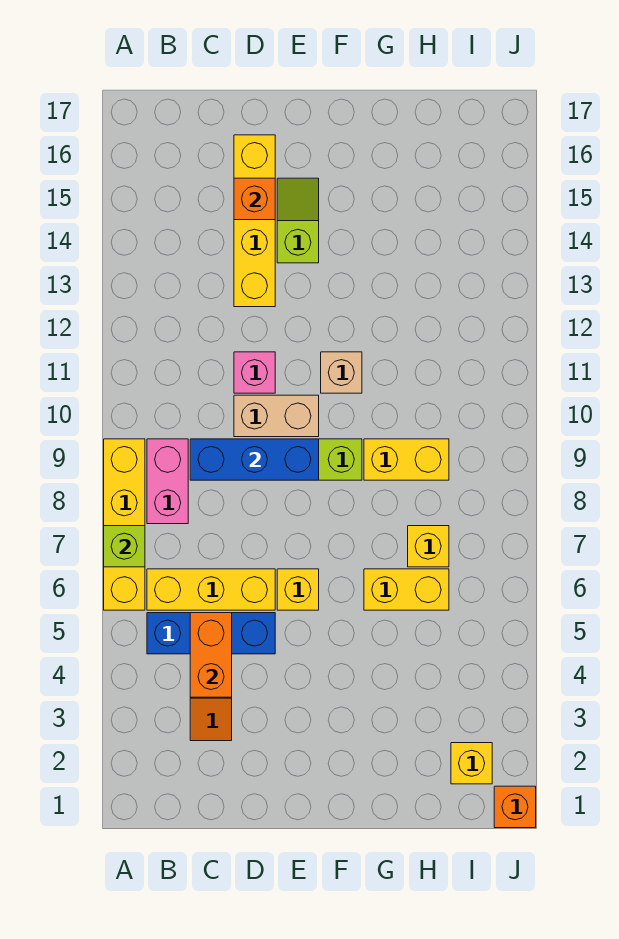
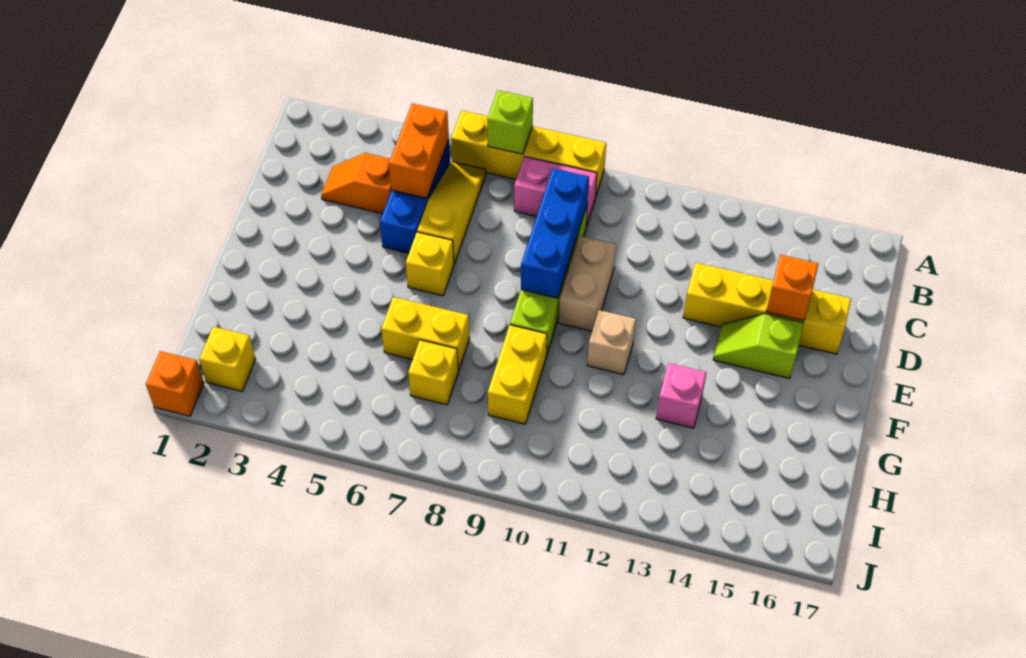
yellow 1x3 brick [147,569,275,610] -> yellow 1x3 slope [417,162,486,264]
orange 1x2 brick [190,613,232,697] -> orange 1x2 brick turned to [389,103,449,198]
pink 1x1 brick [234,352,275,393] -> pink 1x1 brick moved to [656,363,707,428]
lime 1x2 slope [277,178,319,263] -> lime 1x2 slope turned to [713,314,804,379]
yellow 1x2 brick [364,569,449,610] -> yellow 1x2 brick turned to [381,297,470,371]

